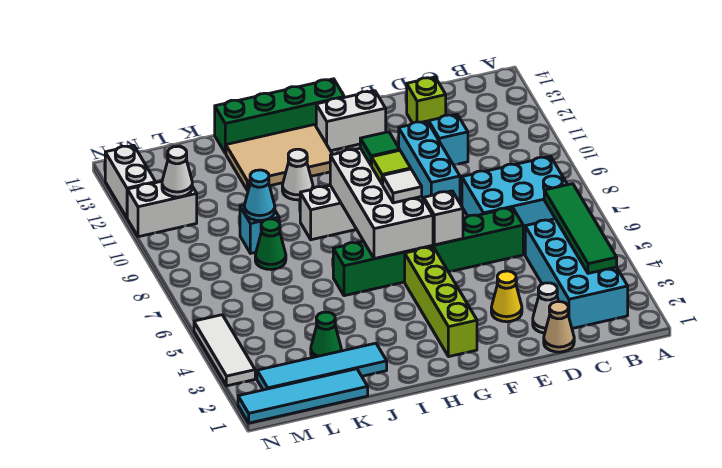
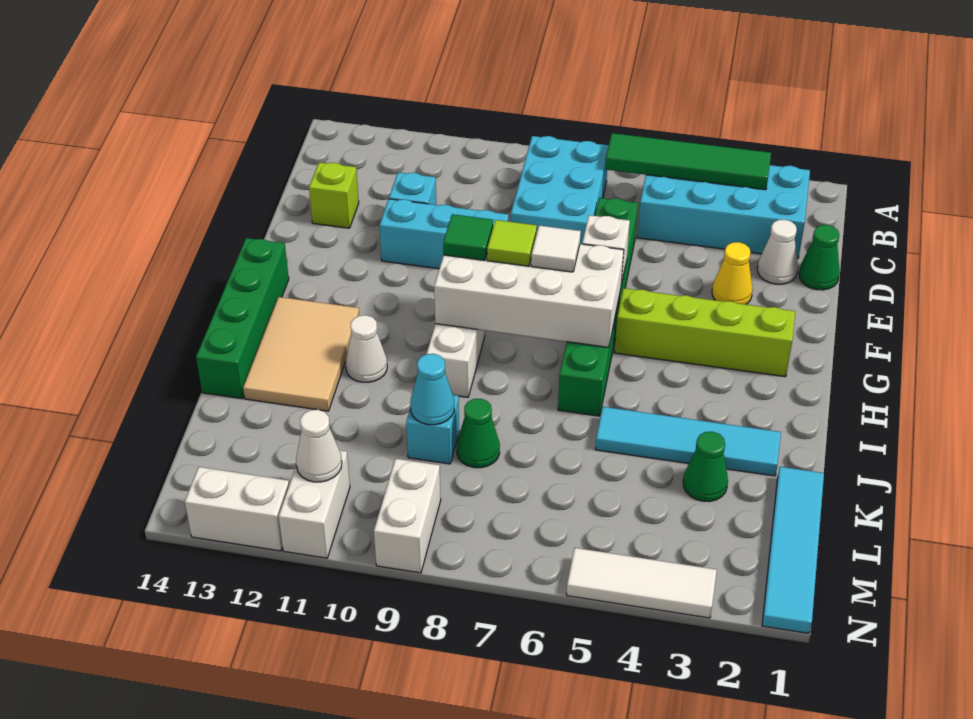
tan 1x1 cone [544,302,574,352] -> green 1x1 cone [799,225,840,290]
white 1x2 brick [316,91,386,151] -> white 1x2 brick moved to [374,459,441,573]
cyan 1x4 tile [257,343,387,390] -> cyan 1x4 tile turned to [595,407,781,476]

